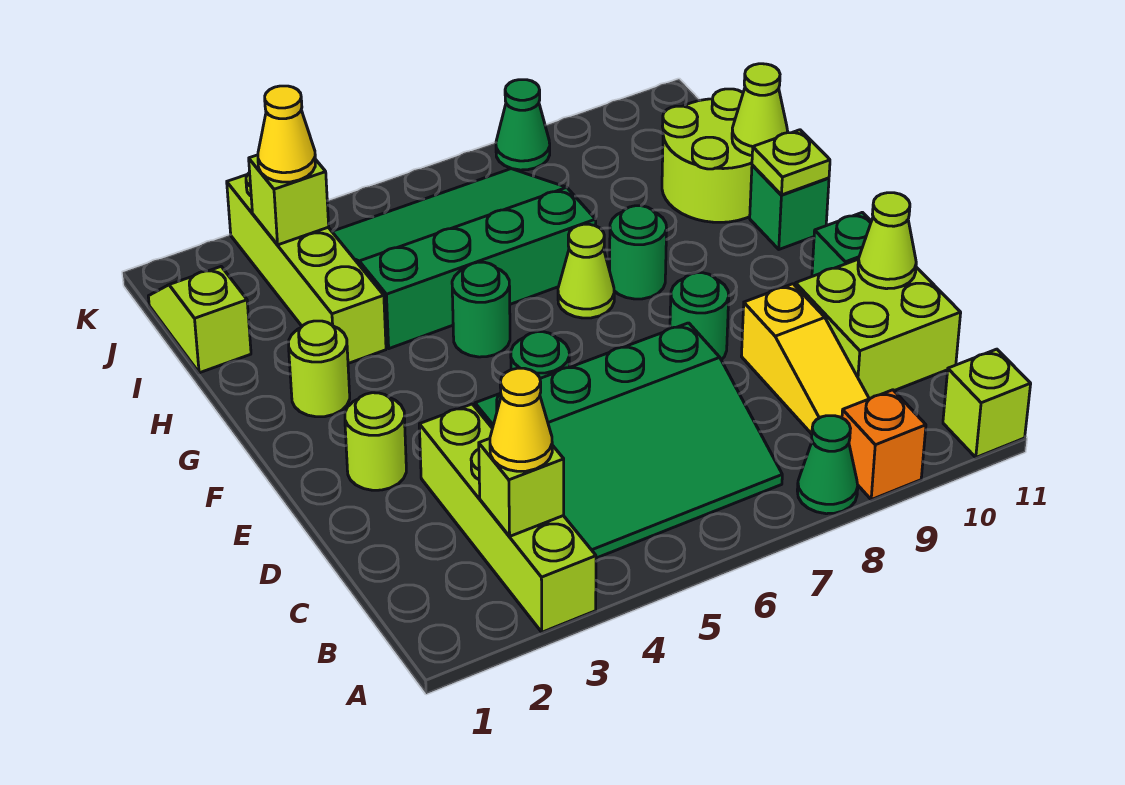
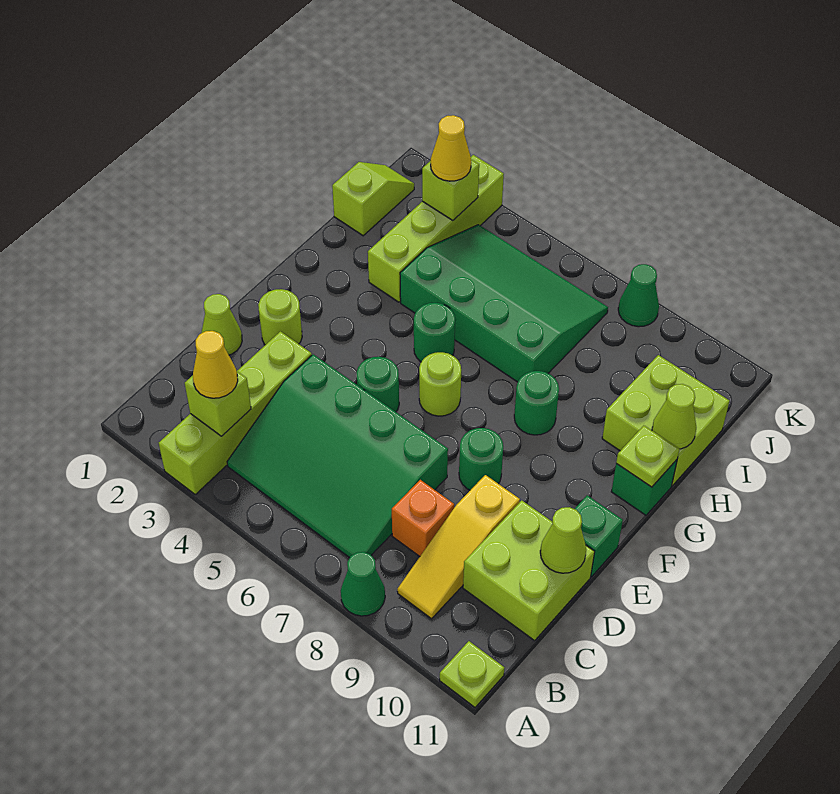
orange 1x1 brick [842,390,926,500] -> orange 1x1 brick moved to [392,480,454,556]
lime 1x1 brick [943,349,1031,457] -> lime 1x1 plate [440,641,504,707]
lime 1x1 round brick [289,321,350,417] -> lime 1x1 round brick moved to [419,352,461,416]
lime 1x1 cone [558,224,614,318] -> lime 1x1 cone moved to [201,294,242,355]
lime 2x2 round brick [662,89,752,222] -> lime 2x2 brick [602,355,729,486]

